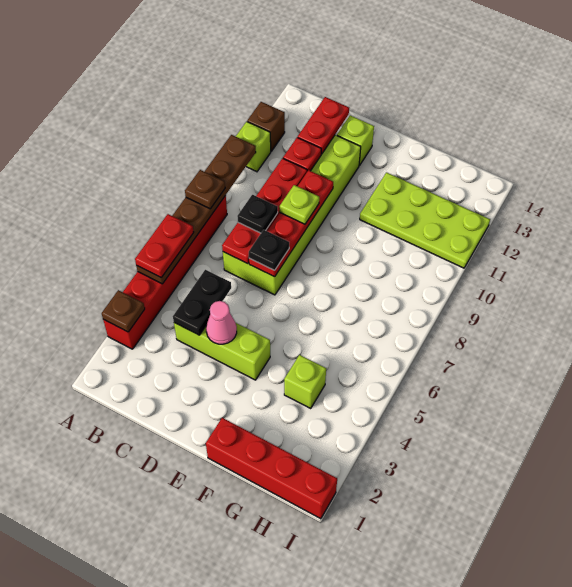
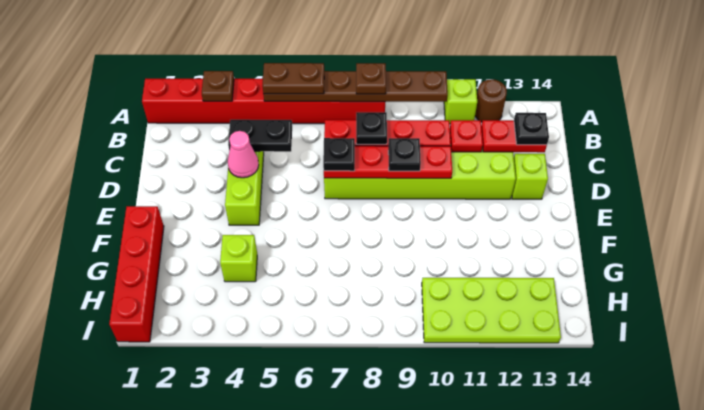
red 1x6 brick [103,196,227,349] -> red 1x8 brick [142,79,385,124]
red 1x2 plate [135,214,194,278] -> brown 1x2 plate [262,63,324,94]
brown 1x1 brick [247,102,285,151] -> brown 1x1 round brick [475,79,507,122]
none -> black 1x1 plate [514,113,549,145]
lime 1x1 plate [280,185,319,224] -> black 1x1 plate [388,138,421,171]
lime 2x4 plate [360,172,490,268] -> lime 2x4 plate turned to [422,278,561,343]

